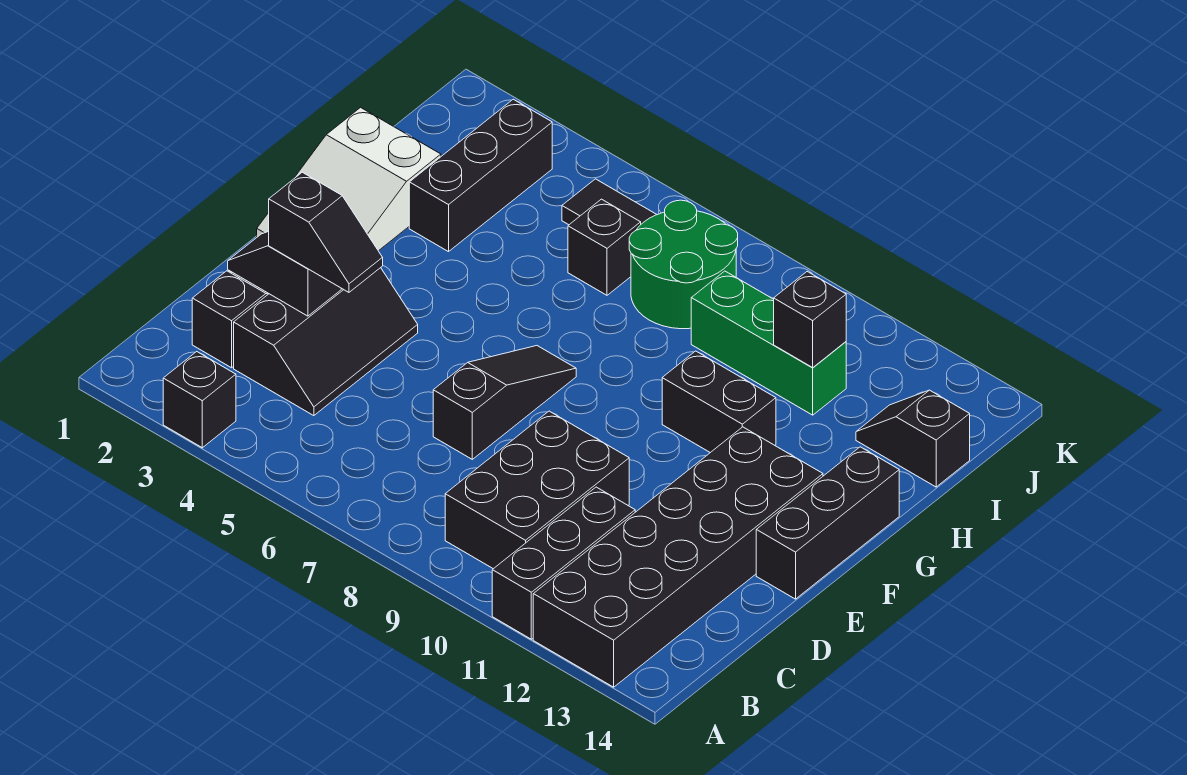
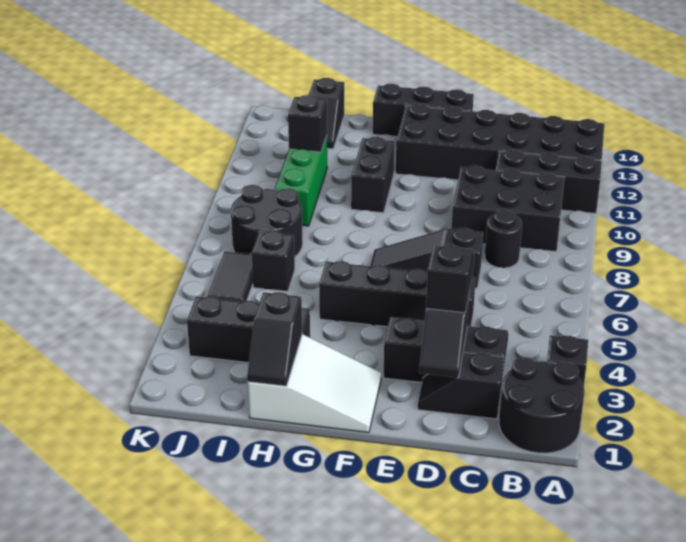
none -> black 2x2 round brick [499,357,584,453]
none -> black 1x1 round brick [485,210,522,268]
none -> black 1x4 brick [319,261,476,327]
none -> black 1x2 slope [247,292,302,386]
green 2x2 round brick [629,200,738,329] -> black 2x2 round brick [231,185,303,257]

